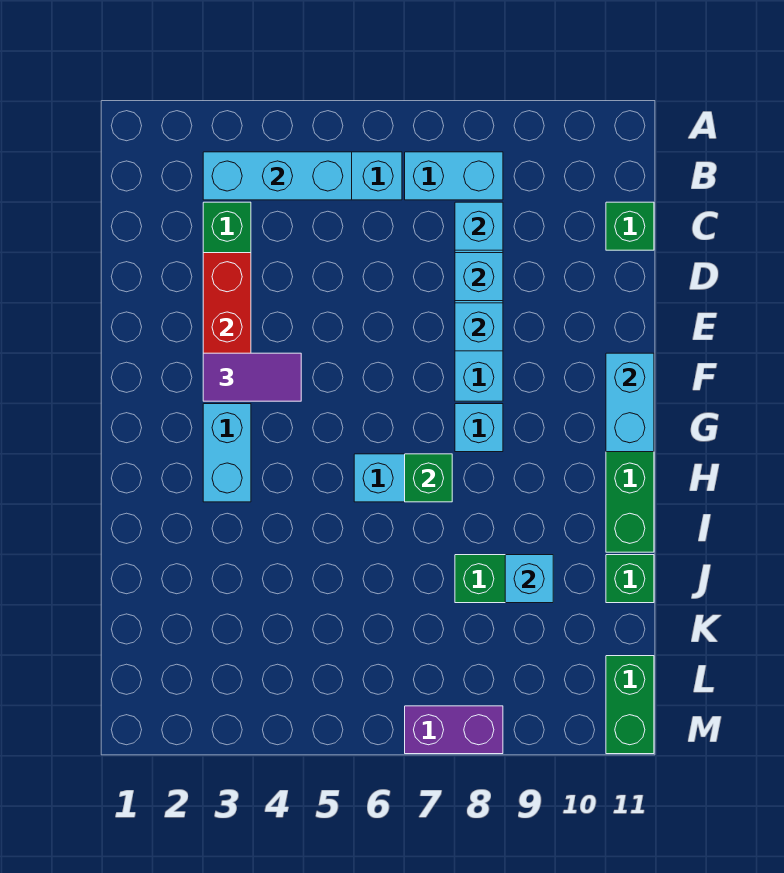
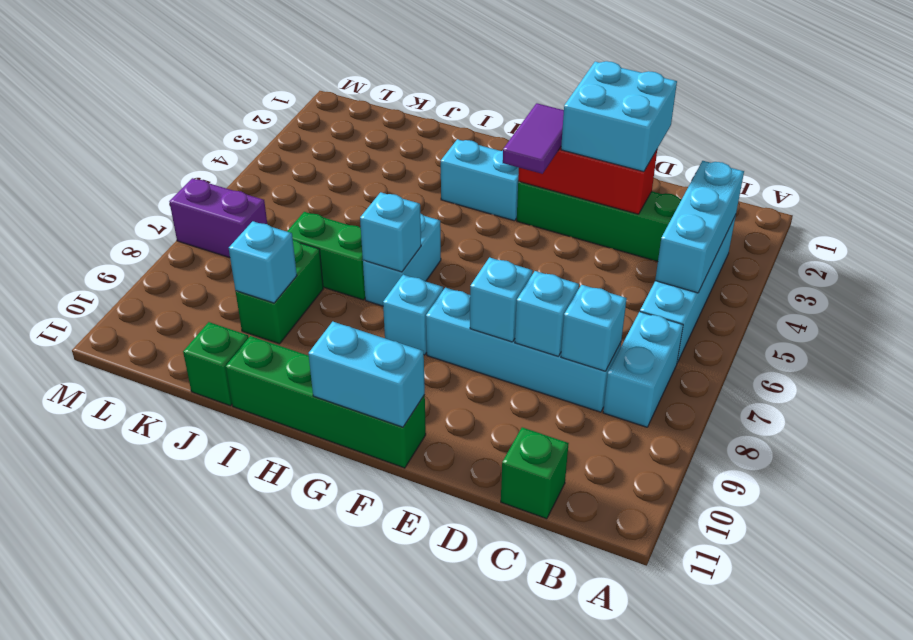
none -> cyan 2x2 brick [561,61,677,172]
green 1x1 brick [405,454,452,502] -> cyan 1x1 brick [360,192,421,272]
green 1x2 brick [606,656,654,754] -> green 1x2 brick moved to [287,212,365,300]
purple 1x2 brick [405,706,503,754] -> purple 1x2 brick turned to [169,178,267,258]

